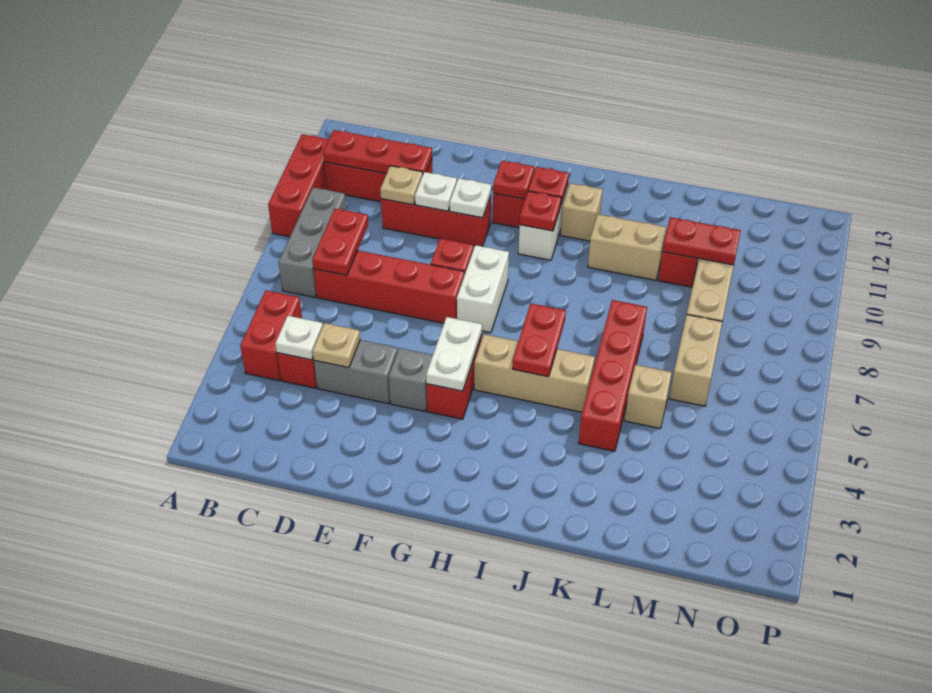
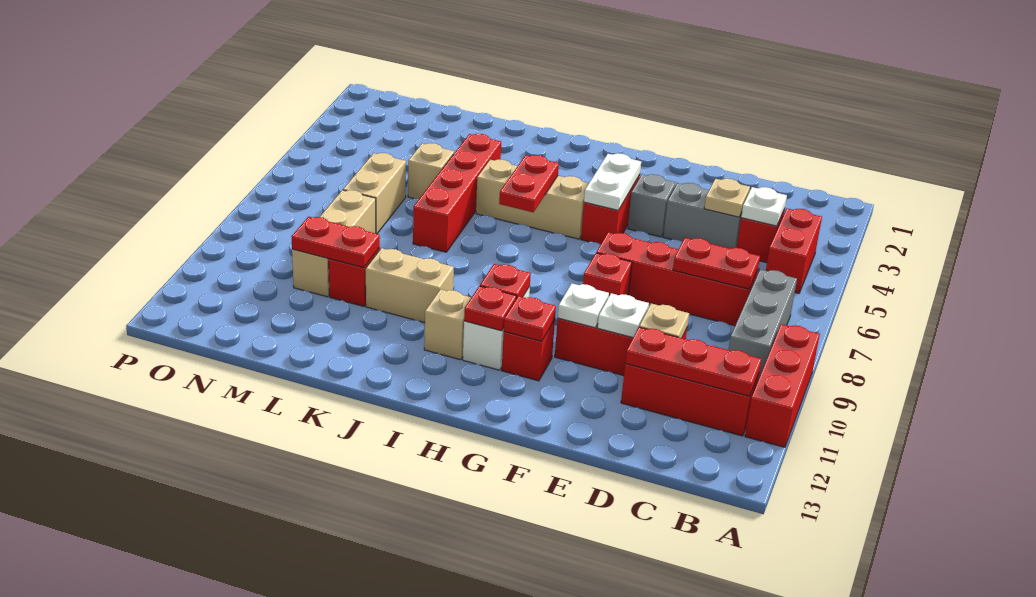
red 1x2 plate [312,209,368,275] -> red 1x2 plate turned to [673,238,760,289]
white 1x2 brick [457,245,509,333] -> none

